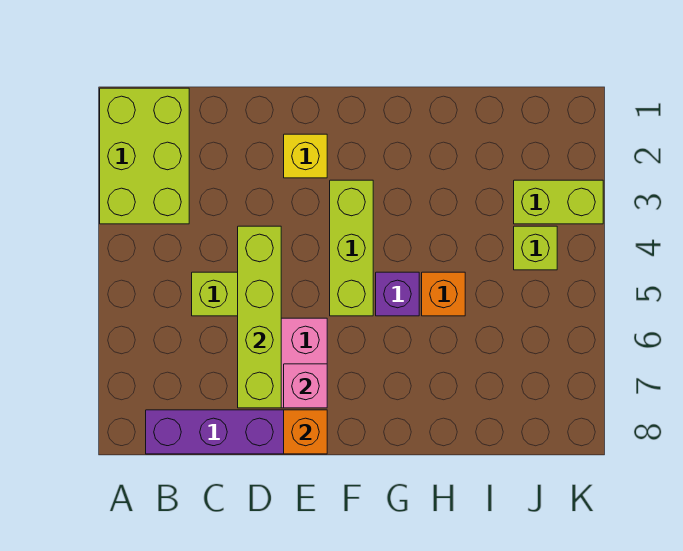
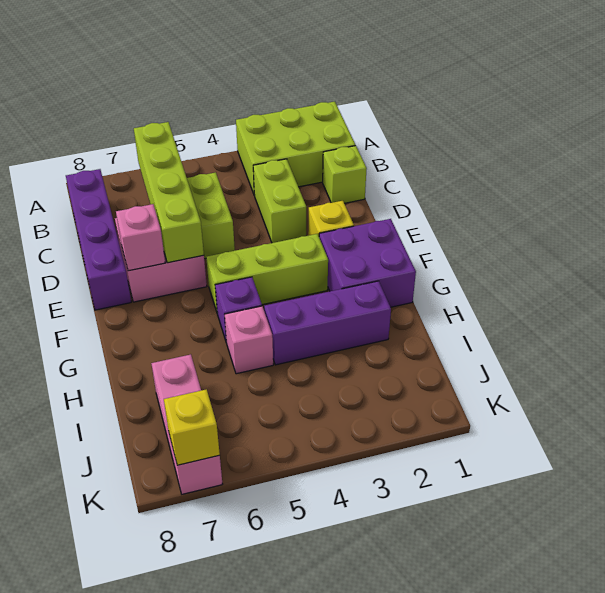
lime 1x4 brick [238,226,281,408] -> lime 1x4 brick turned to [134,122,204,263]
orange 1x1 brick [284,410,327,454] -> none
none -> purple 2x2 brick [319,219,416,307]
none -> purple 1x3 brick [264,281,391,365]
orange 1x1 brick [422,272,465,316] -> pink 1x1 brick [225,306,273,374]
none -> pink 1x3 brick [151,354,222,494]
lime 1x2 brick [514,180,603,224] -> lime 1x2 brick moved to [253,159,306,243]
lime 1x1 brick [514,226,557,270] -> lime 1x1 brick moved to [323,146,367,203]
none -> yellow 1x1 brick [164,389,220,465]

